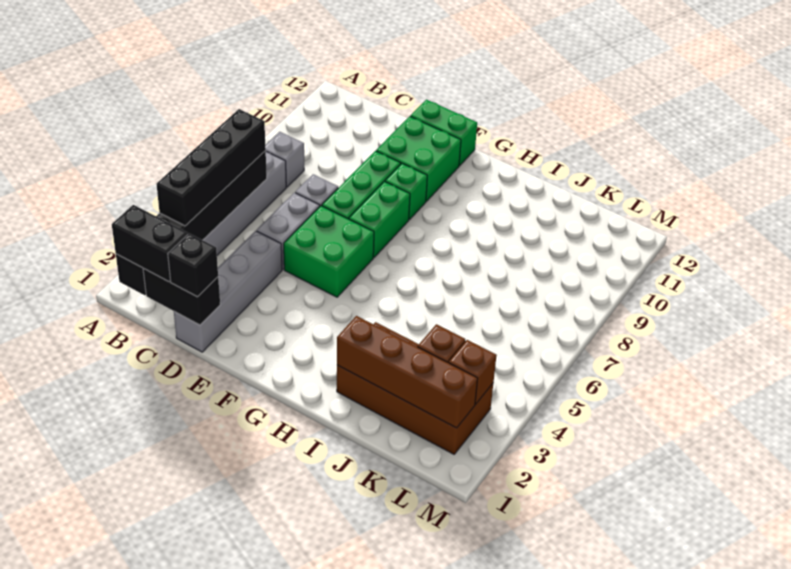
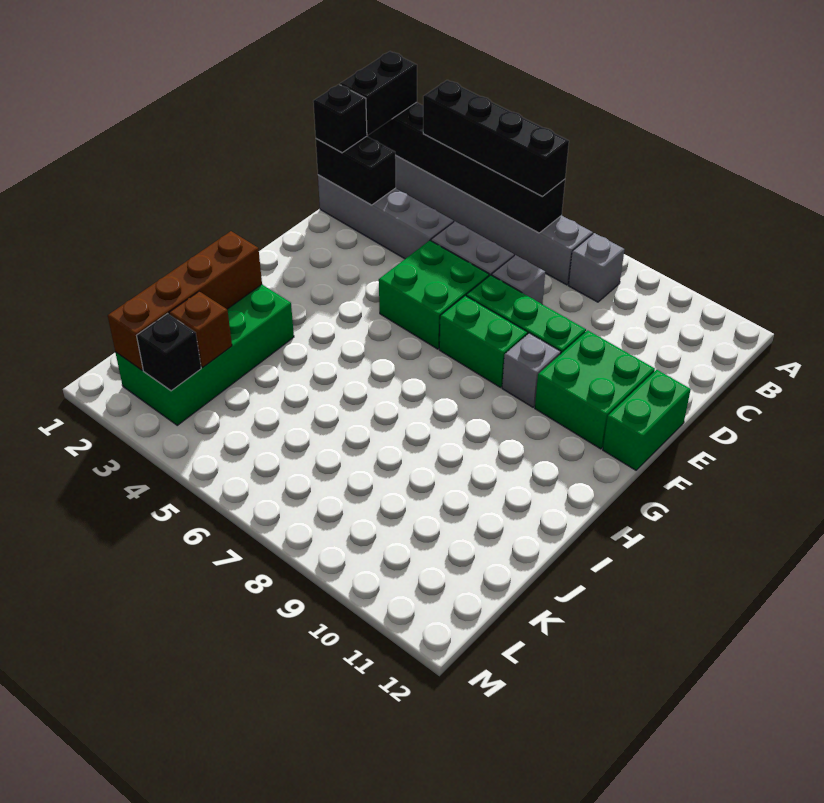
black 1x2 brick [143,268,220,325] -> black 1x2 brick turned to [316,136,396,205]
green 1x1 brick [385,163,427,220] -> grey 1x1 brick [502,333,561,407]
brown 2x4 brick [337,322,493,454] -> green 2x4 brick [115,285,294,425]
brown 1x1 brick [449,340,497,404] -> black 1x1 brick [137,314,201,391]

